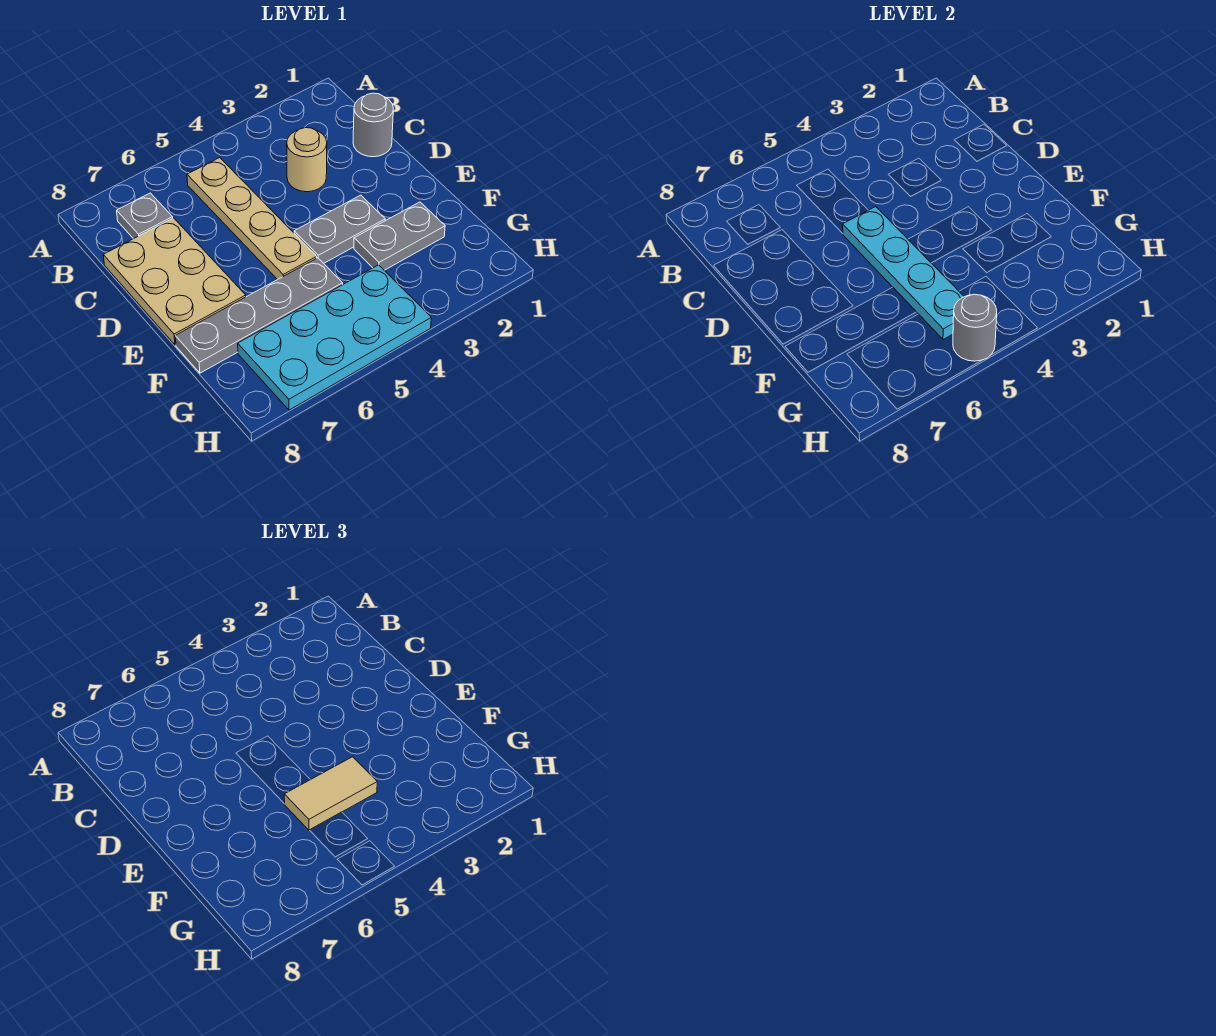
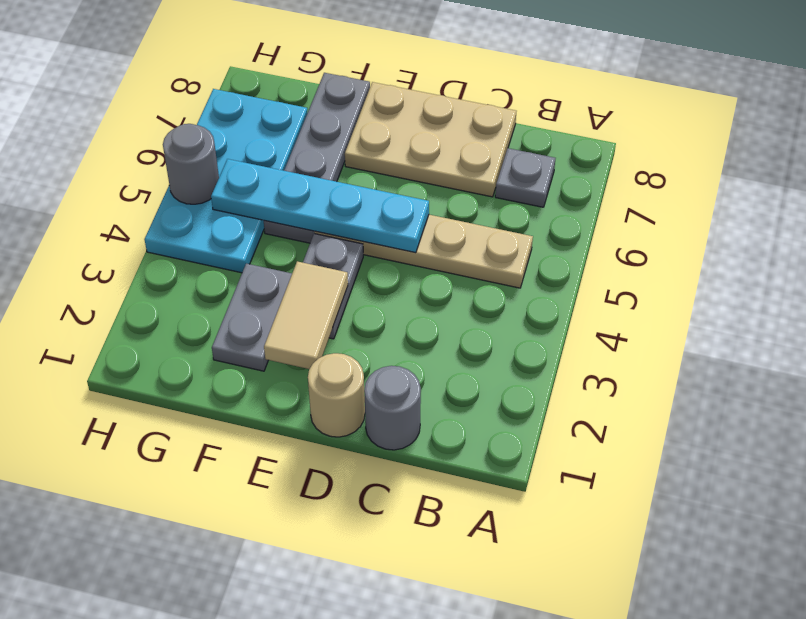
tan 1x1 round brick [287,128,327,192] -> tan 1x1 round brick moved to [308,353,365,437]
tan 1x2 tile [284,757,377,830] -> tan 1x2 tile moved to [264,261,348,369]

